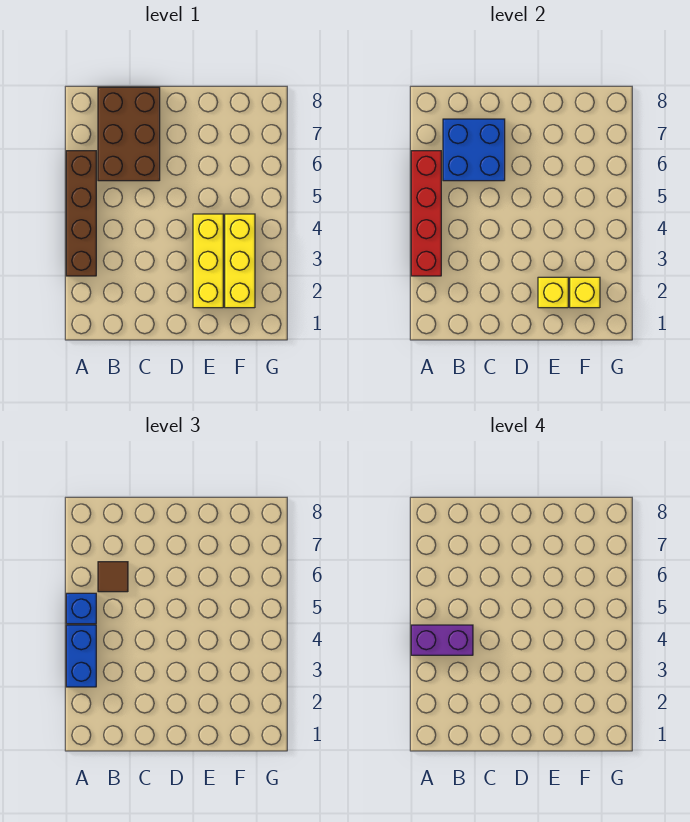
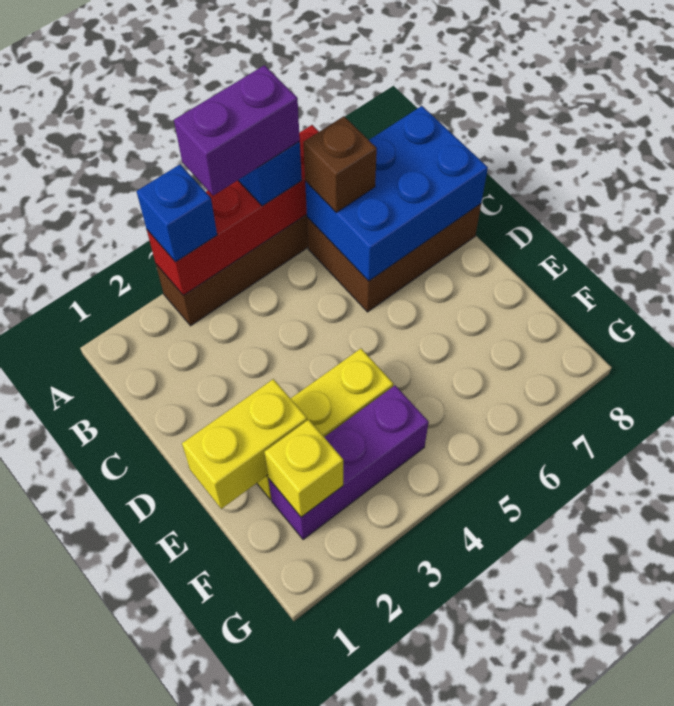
blue 1x2 brick [66,625,96,687] -> blue 1x1 brick [137,164,217,262]
purple 1x2 brick [411,625,473,655] -> purple 1x2 brick turned to [174,65,300,196]
blue 2x2 brick [443,119,505,181] -> blue 2x3 brick [305,106,488,281]
brown 1x1 tile [98,562,128,592] -> brown 1x1 brick [303,116,377,212]
yellow 1x1 brick [538,277,568,308] -> yellow 1x2 brick [182,379,307,509]
yellow 1x3 brick [225,214,255,308] -> purple 1x3 brick [268,386,429,540]

